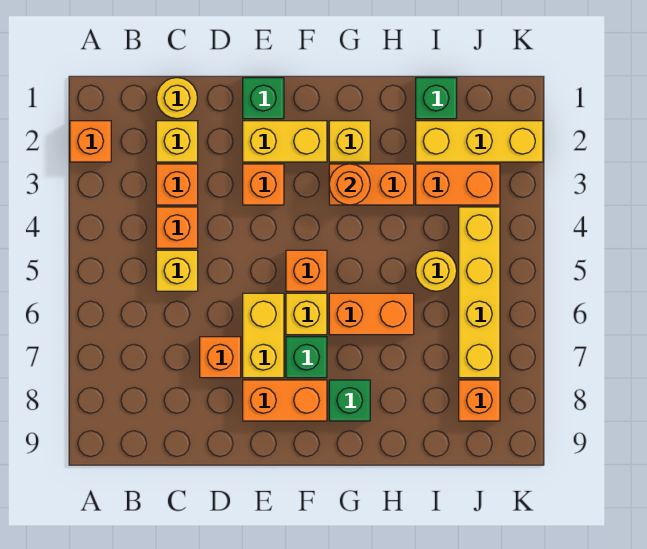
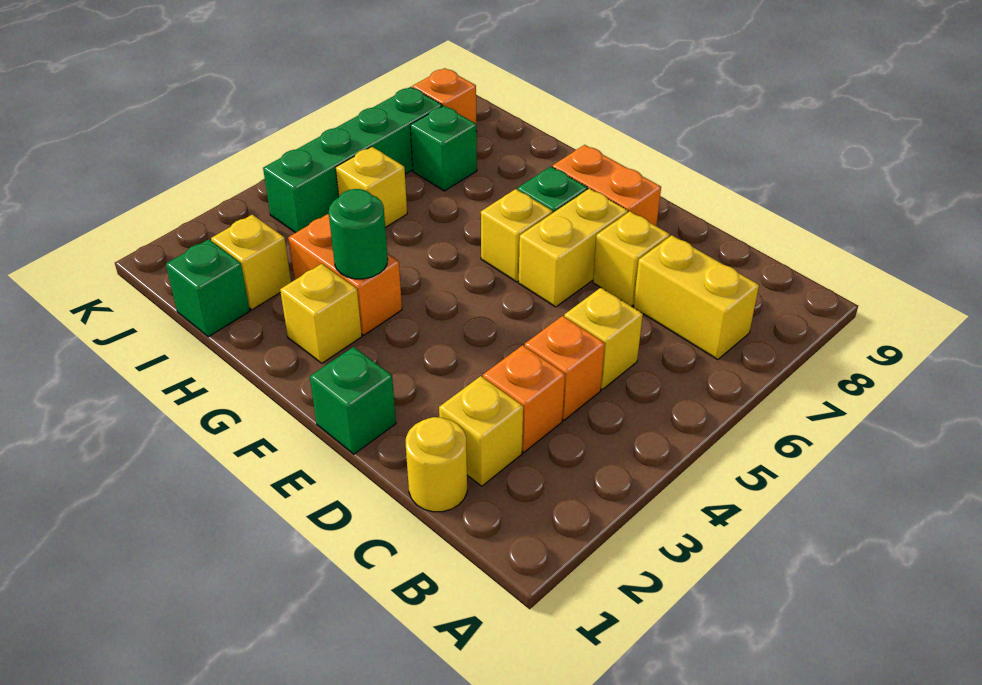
orange 1x1 brick [70,121,111,162] -> none
orange 1x1 brick [200,337,241,378] -> yellow 1x1 brick [593,211,670,306]
yellow 1x2 brick [243,121,327,162] -> yellow 1x2 brick moved to [633,235,759,360]
orange 1x1 brick [243,164,284,205] -> none
orange 1x1 brick [286,250,327,291] -> none
orange 1x1 round brick [329,164,370,205] -> green 1x1 round brick [329,189,388,279]
orange 1x2 brick [329,293,414,335] -> none
green 1x1 brick [329,380,370,421] -> green 1x1 brick moved to [410,106,477,191]
yellow 1x3 brick [416,121,543,162] -> yellow 1x1 brick [211,215,291,310]
orange 1x2 brick [416,164,500,205] -> none
yellow 1x1 round brick [416,250,457,291] -> yellow 1x1 brick [336,147,407,228]
yellow 1x4 brick [459,207,500,378] -> green 1x4 brick [263,87,442,233]

